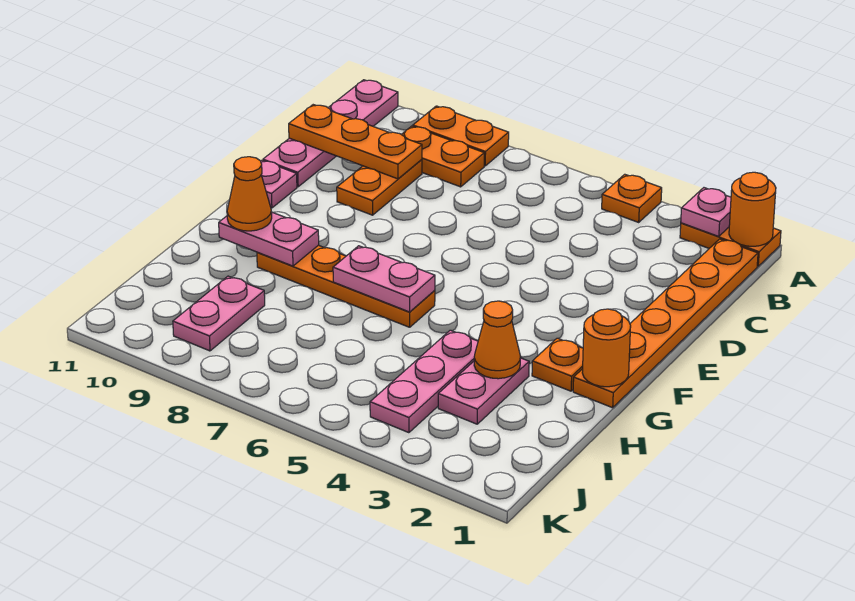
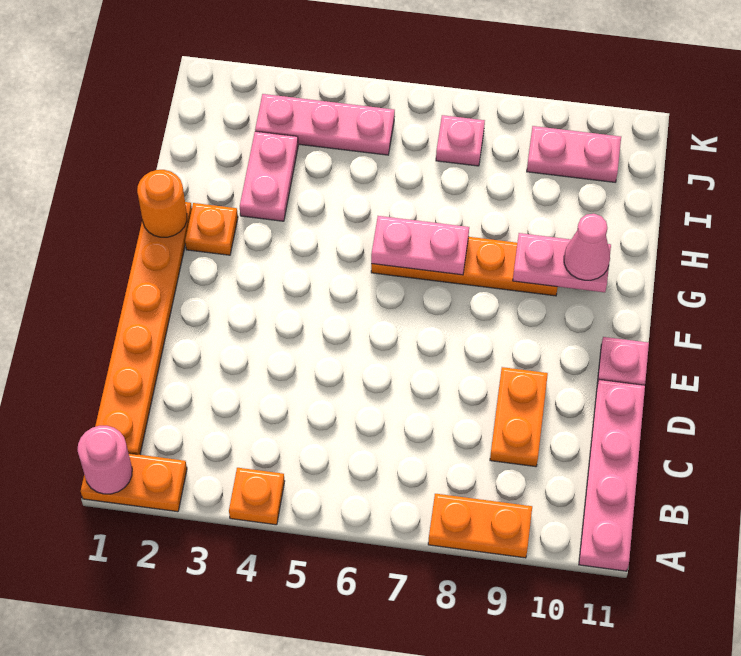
orange 1x1 round brick [729,172,776,246] -> pink 1x1 round brick [78,426,132,494]
pink 1x1 plate [681,188,731,237] -> pink 1x1 plate moved to [436,115,485,166]
orange 1x2 plate [401,126,484,187] -> none
orange 1x3 plate [289,105,422,179] -> none
orange 1x1 cone [227,157,272,231] -> pink 1x1 cone [564,214,610,280]
orange 1x1 cone [474,301,520,379] -> none
pink 1x3 plate [370,330,478,433] -> pink 1x3 plate turned to [255,94,395,155]
pink 1x2 plate [173,276,265,351] -> pink 1x2 plate turned to [527,126,621,182]

